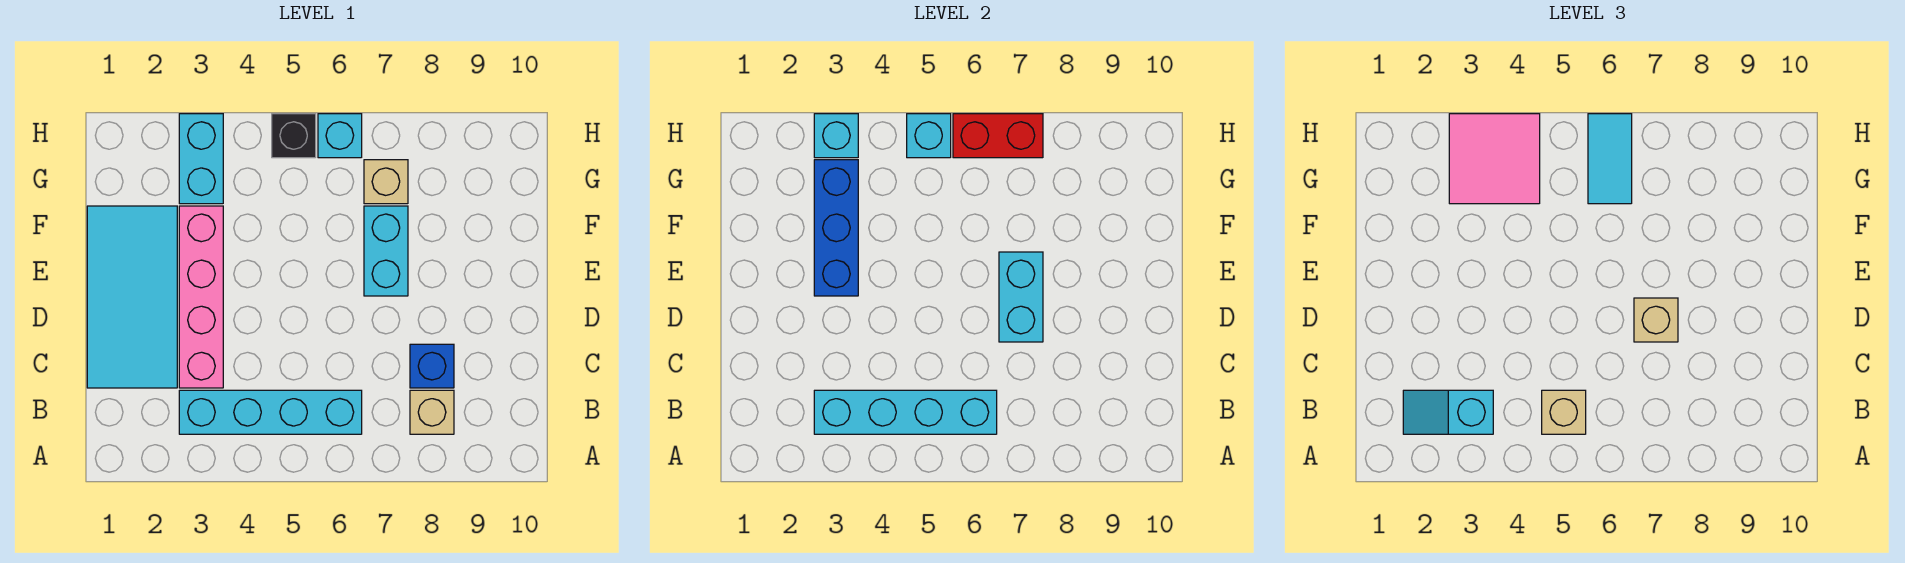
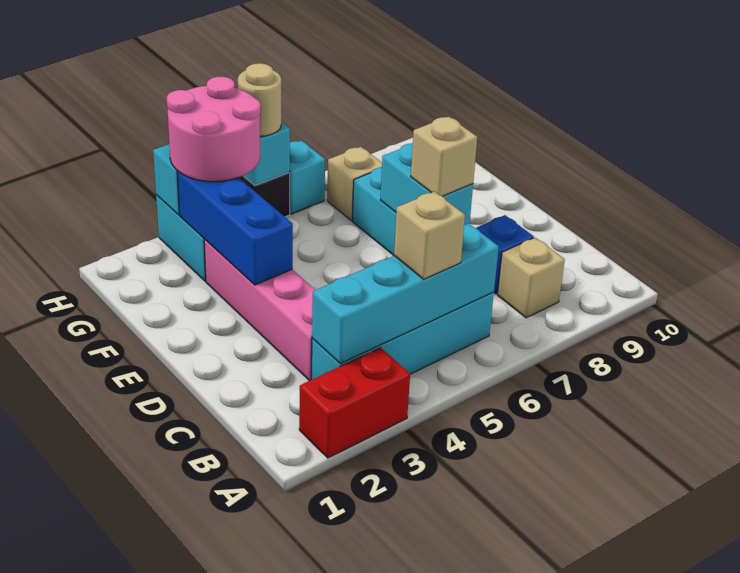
cyan 1x2 slope [1403,390,1493,434] -> none
cyan 2x4 tile [87,206,177,388] -> none
pink 2x2 tile [1449,114,1540,204] -> pink 2x2 round brick [167,76,261,182]
cyan 1x2 tile [1588,114,1632,204] -> none
none -> tan 1x1 round brick [238,63,281,136]
red 1x2 brick [953,114,1043,158] -> red 1x2 brick moved to [299,348,410,458]

